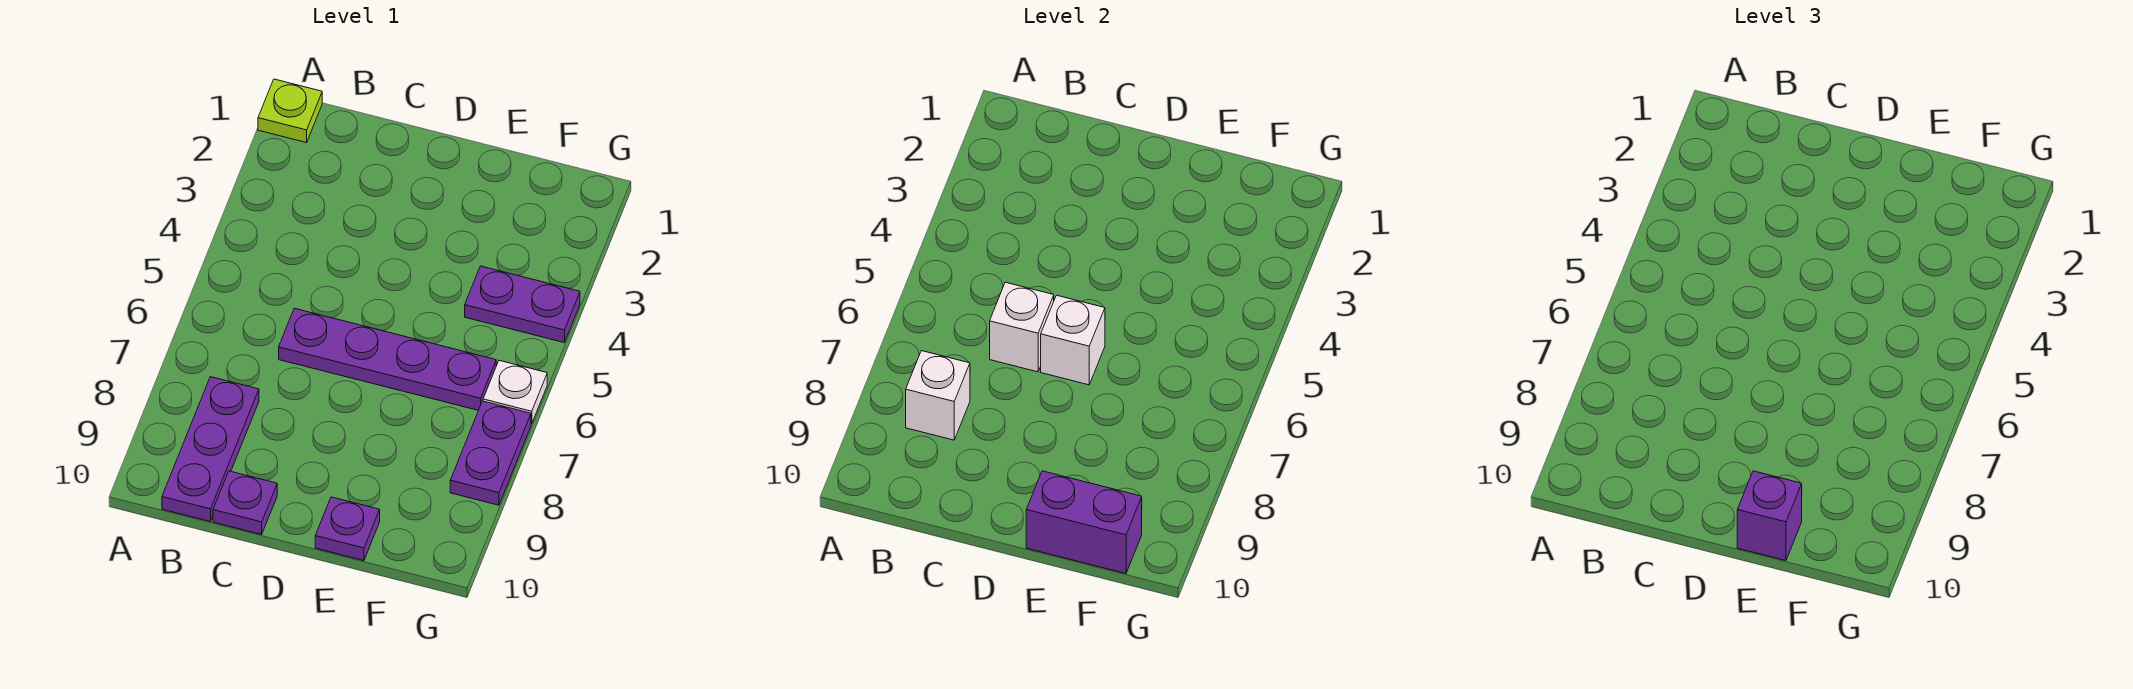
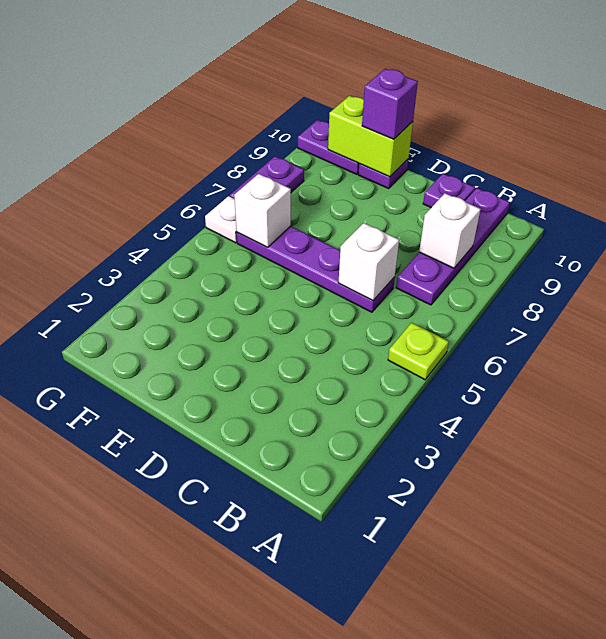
lime 1x1 plate [258,79,322,143] -> lime 1x1 plate moved to [388,323,449,380]
purple 1x3 plate [162,377,259,522] -> purple 1x4 plate [396,188,510,305]
white 1x1 brick [1041,295,1105,385] -> white 1x1 brick moved to [234,174,291,247]
purple 1x2 brick [1026,471,1142,573] -> lime 1x2 brick [328,96,413,177]
purple 1x2 plate [465,266,580,342] -> purple 1x2 plate moved to [298,120,359,174]

